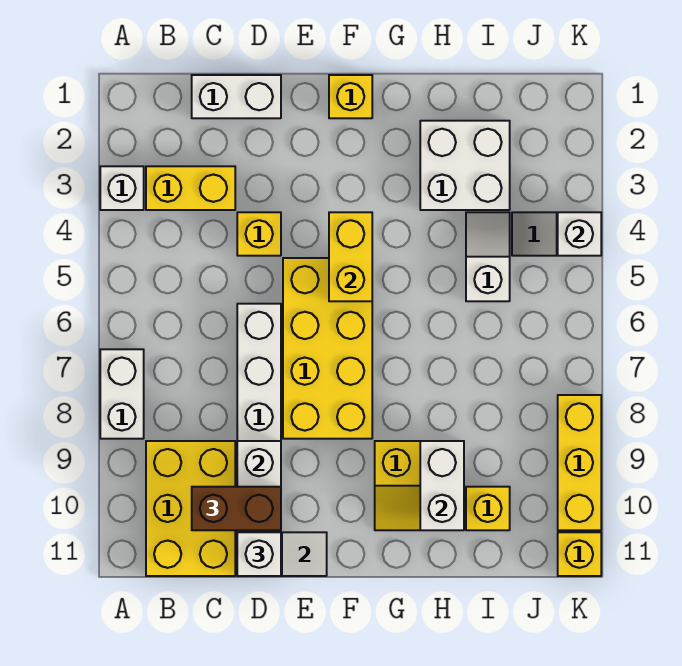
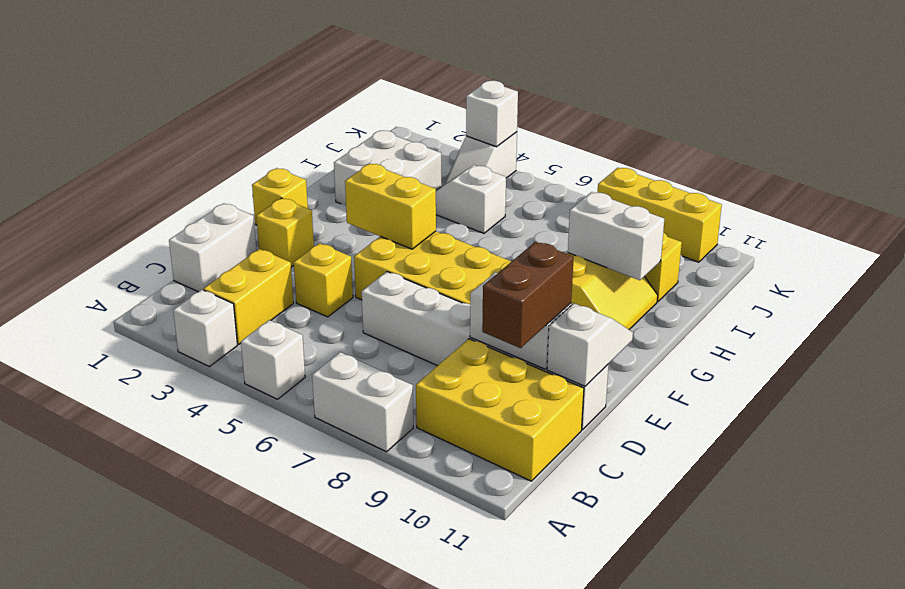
white 1x1 brick [237,532,281,576] -> white 1x1 brick moved to [241,320,305,399]
yellow 1x1 brick [558,532,601,576] -> yellow 1x1 brick moved to [256,198,314,267]

